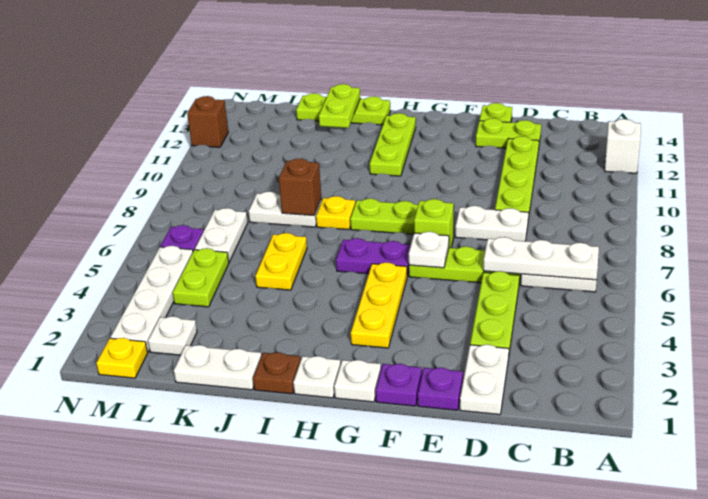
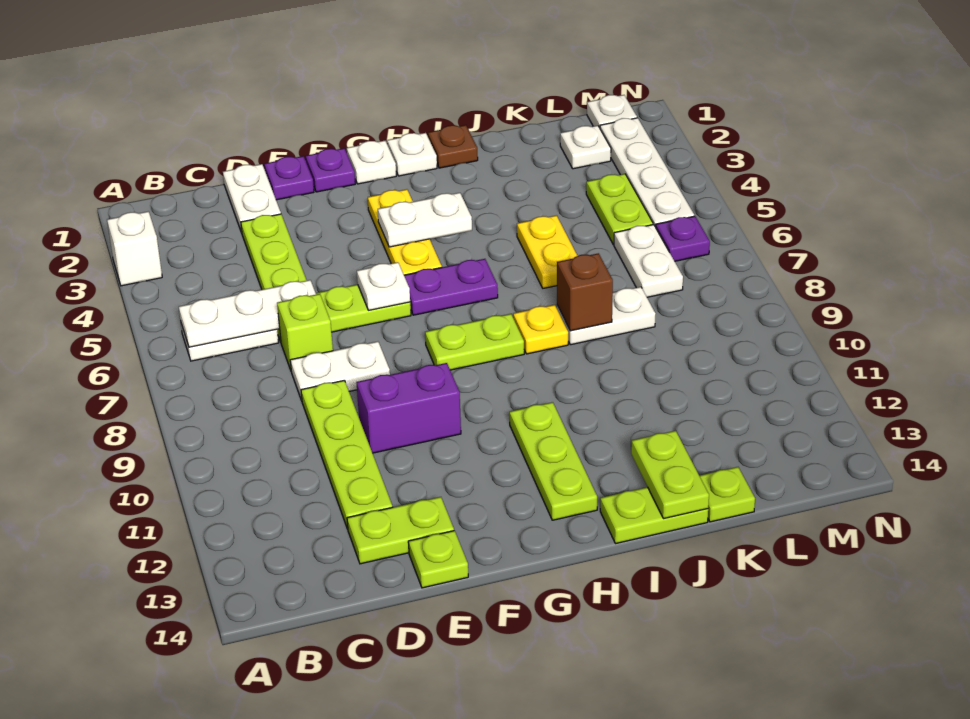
white 1x1 brick [605,119,641,173] -> white 1x1 brick moved to [107,211,162,286]
none -> purple 1x2 brick [356,363,461,453]
lime 1x1 brick [414,199,454,248] -> lime 1x1 brick moved to [277,294,333,370]
white 1x2 plate [174,345,261,390] -> white 1x2 plate moved to [378,193,472,247]
yellow 1x1 plate [96,338,148,378] -> white 1x1 plate [587,95,637,128]
brown 1x1 brick [187,96,228,147] -> none

